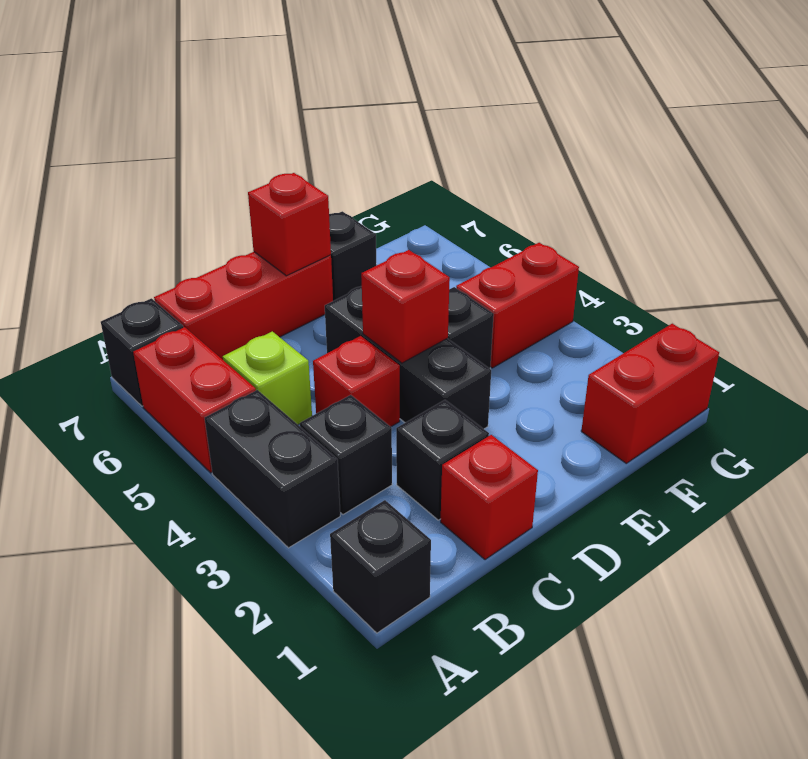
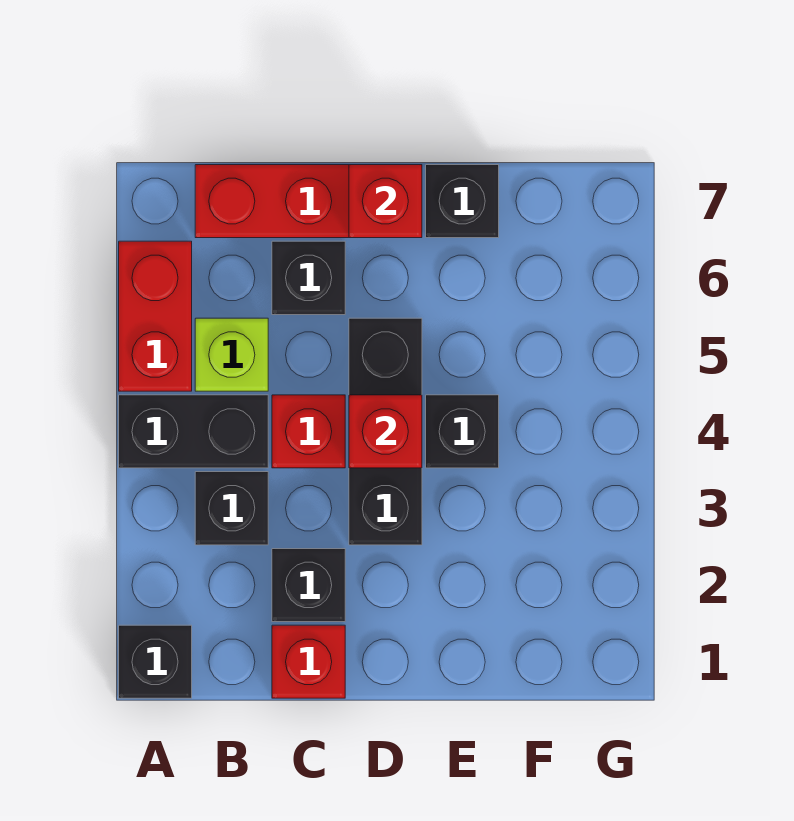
black 1x2 brick [205,390,340,548] -> black 1x2 brick turned to [119,395,268,468]
black 1x1 brick [101,298,183,406] -> black 1x1 brick moved to [272,241,345,315]
red 1x2 brick [581,324,719,463] -> none
red 1x2 brick [456,243,579,368] -> none

